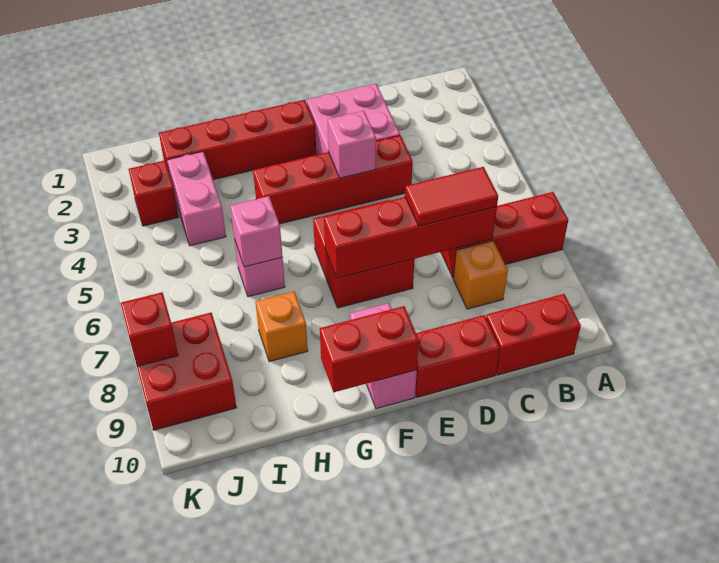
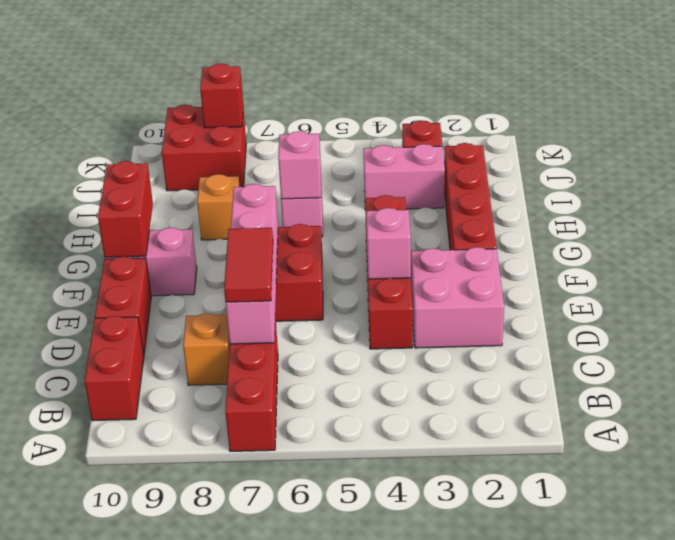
red 1x4 brick [324,197,497,278] -> pink 1x4 brick [226,184,278,344]

